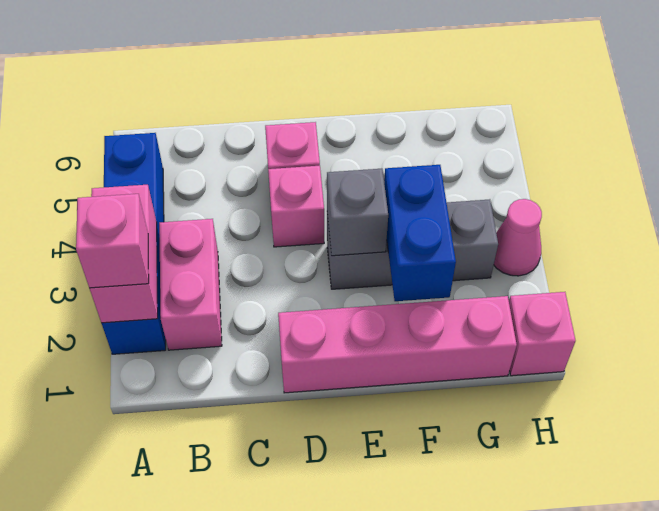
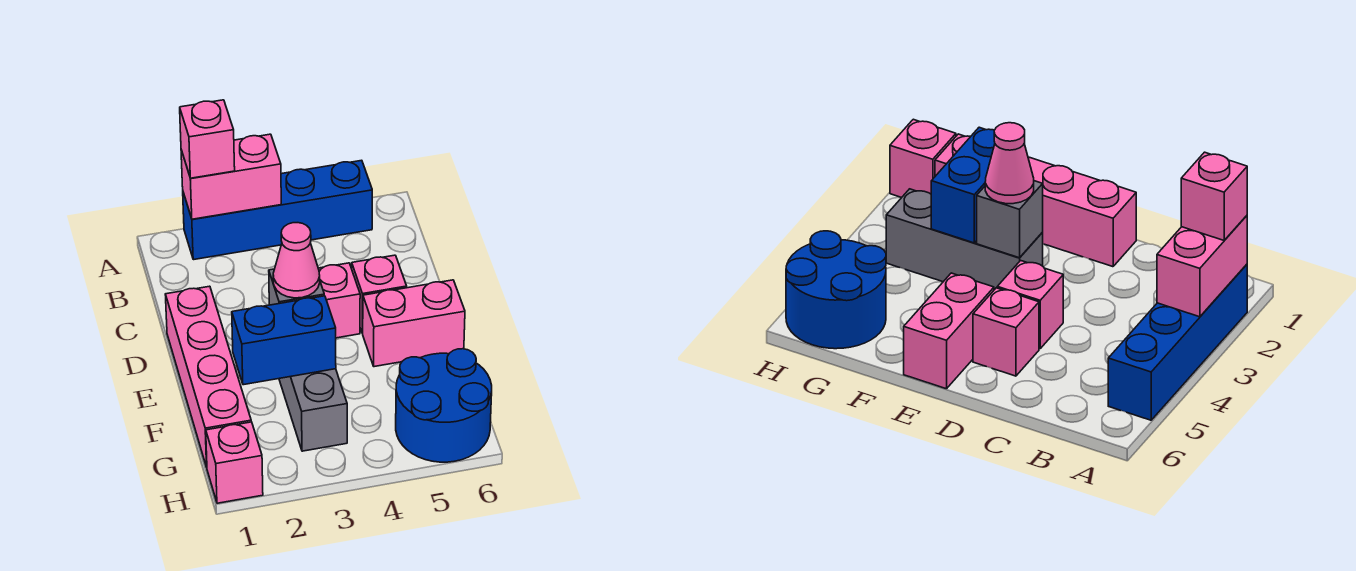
pink 1x2 brick [159,219,222,350] -> pink 1x2 brick moved to [363,280,465,367]
none -> blue 2x2 round brick [396,349,492,462]
pink 1x1 cone [494,199,542,276] -> pink 1x1 cone moved to [273,223,320,298]

